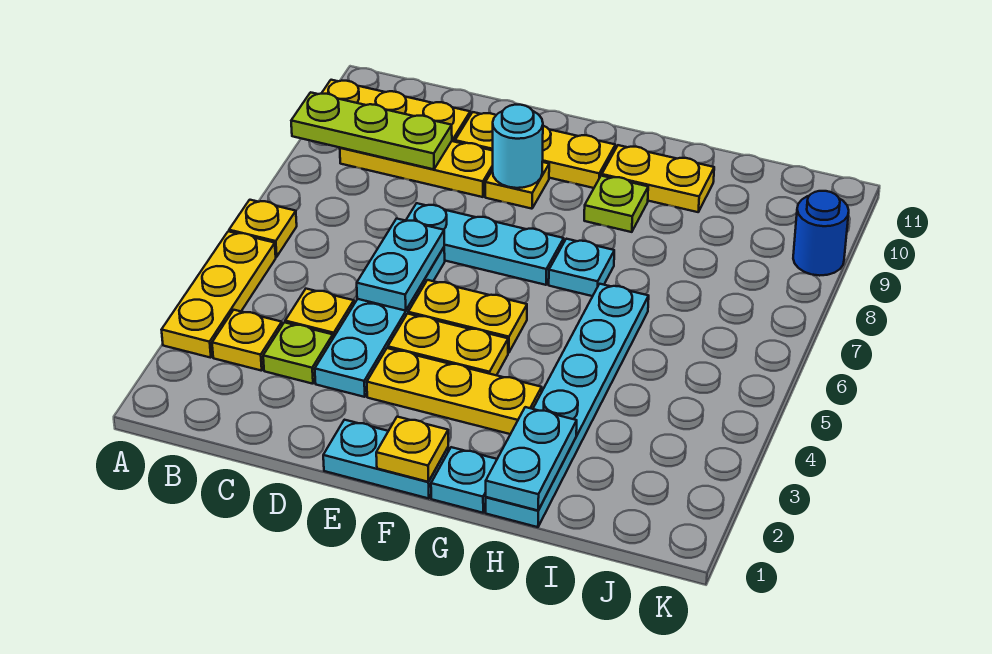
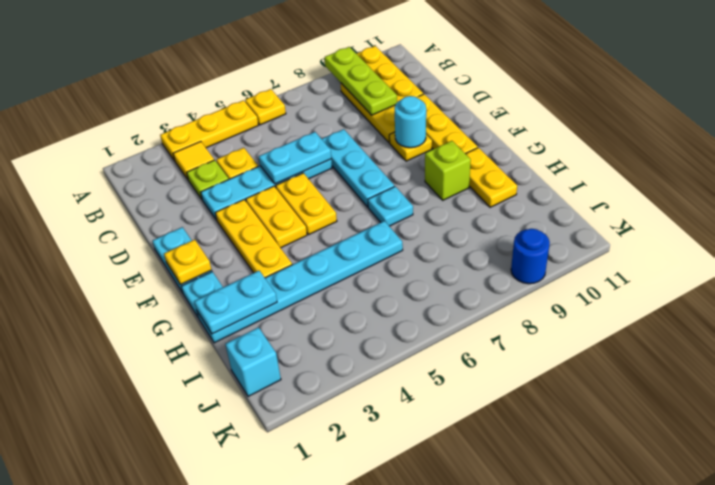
yellow 1x1 plate [212,310,282,371] -> yellow 1x1 tile [173,142,214,179]
lime 1x1 plate [584,176,648,232] -> lime 1x1 brick [425,141,471,200]
none -> cyan 1x1 brick [225,327,281,397]

